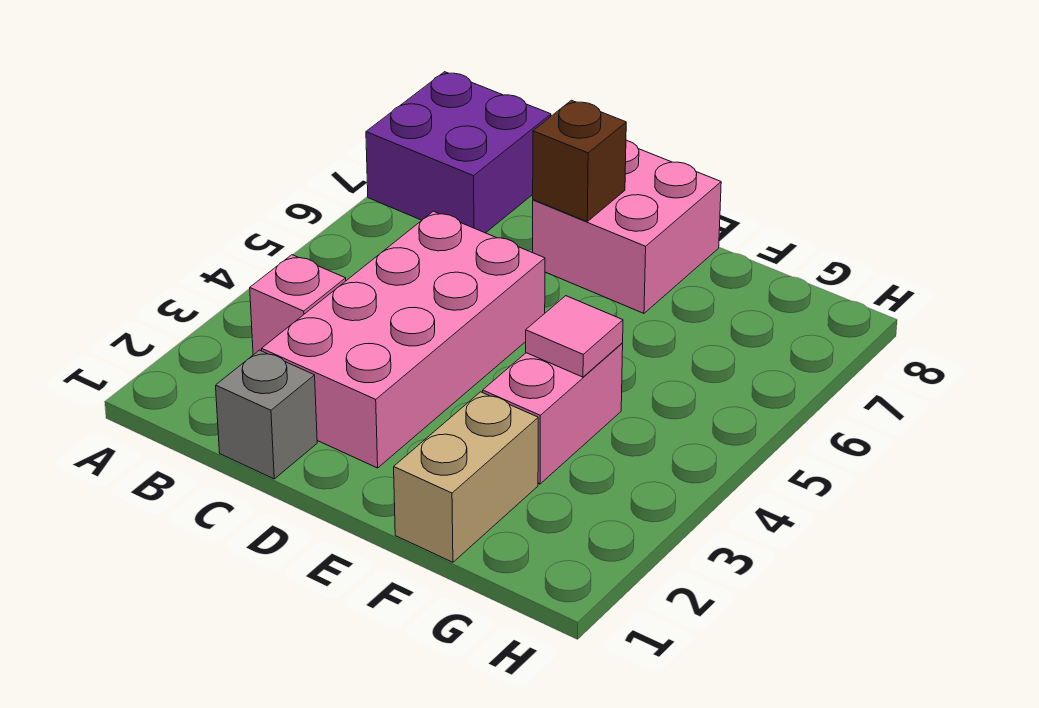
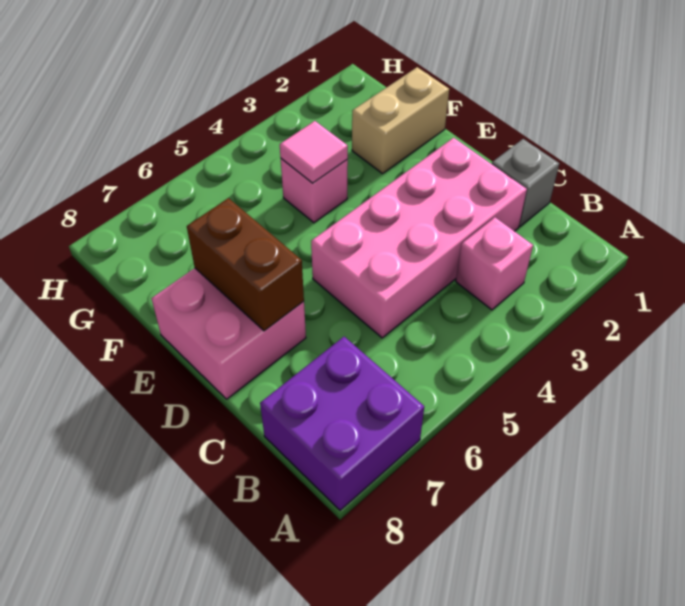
brown 1x1 brick [533,100,626,221] -> brown 1x2 brick [187,198,304,331]
pink 1x2 brick [483,343,623,484] -> pink 1x1 brick [281,159,348,223]

